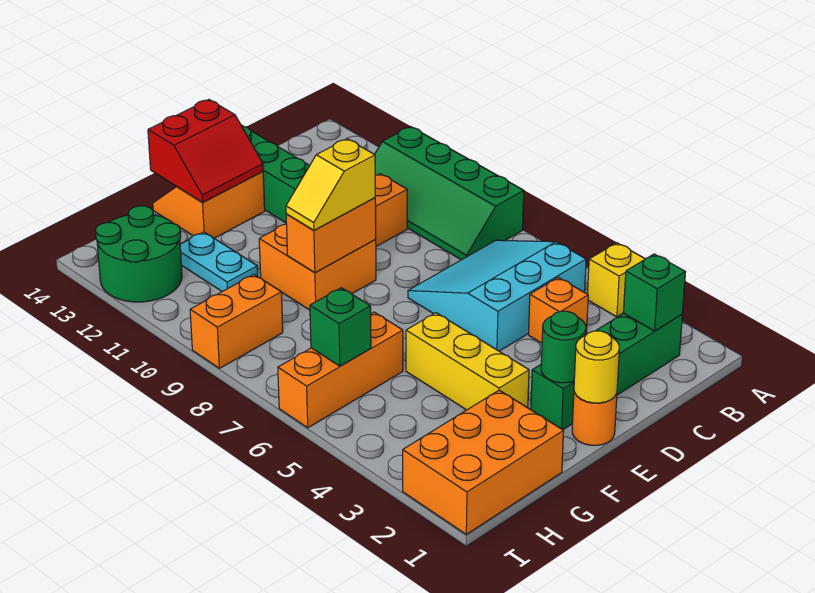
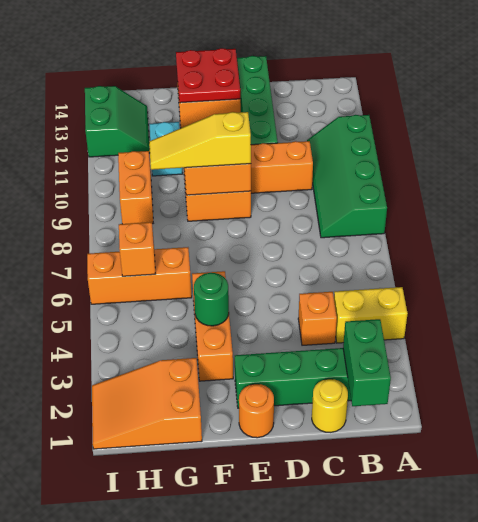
yellow 1x1 brick [588,243,645,317] -> yellow 1x2 brick [334,287,408,343]
green 1x1 brick [623,254,686,331] -> green 1x2 brick [343,319,391,406]
cyan 3x3 slope [408,240,586,351] -> none
yellow 1x1 round brick [574,331,619,403] -> yellow 1x1 round brick moved to [312,379,348,432]
green 1x1 round brick [541,311,586,383] -> green 1x1 round brick moved to [194,273,229,326]
yellow 1x2 slope [286,139,375,230] -> yellow 1x3 slope [149,112,251,170]
red 2x2 slope [148,100,263,203] -> red 2x2 plate [176,48,240,103]
yellow 1x3 brick [406,313,529,410] -> orange 1x3 brick [192,271,233,381]
orange 2x3 brick [403,390,564,534] -> orange 2x3 slope [92,358,202,449]
green 1x1 brick [310,288,371,366] -> orange 1x1 brick [119,222,155,276]
orange 1x2 brick [190,275,283,368] -> orange 1x2 brick turned to [118,151,153,224]
green 2x2 round brick [95,206,182,302] -> green 2x2 slope [85,86,150,157]

